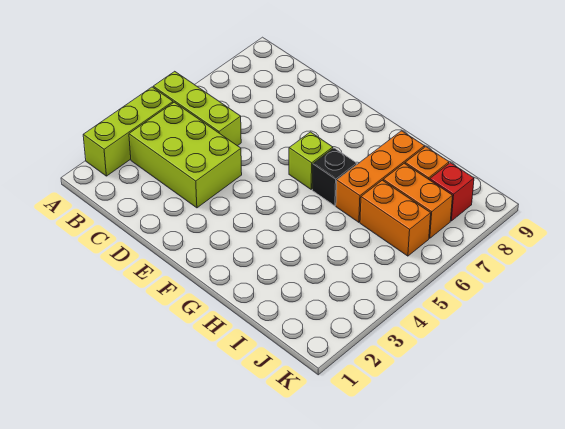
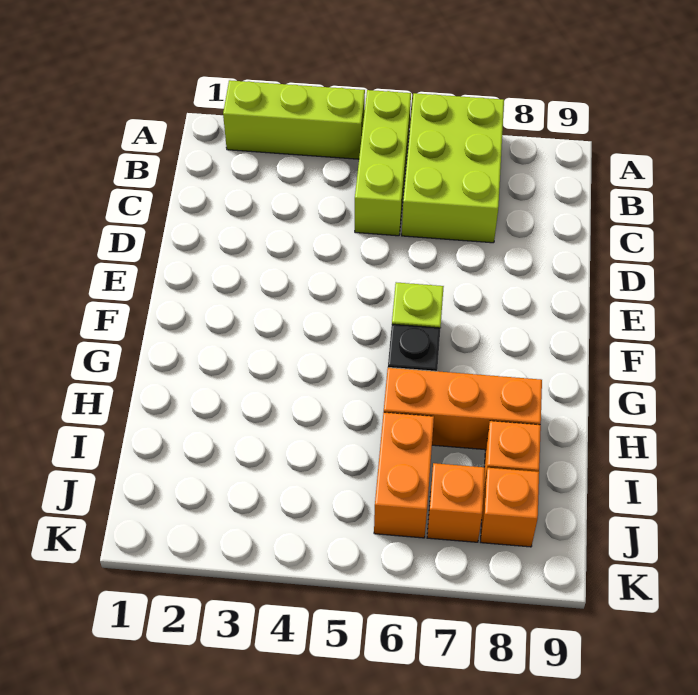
lime 2x3 brick [129,102,242,208] -> lime 2x3 brick moved to [402,93,504,243]
orange 1x2 brick [383,163,452,238] -> orange 1x1 brick [427,463,485,542]
red 1x1 brick [430,163,474,221] -> orange 1x1 brick [481,468,539,547]

